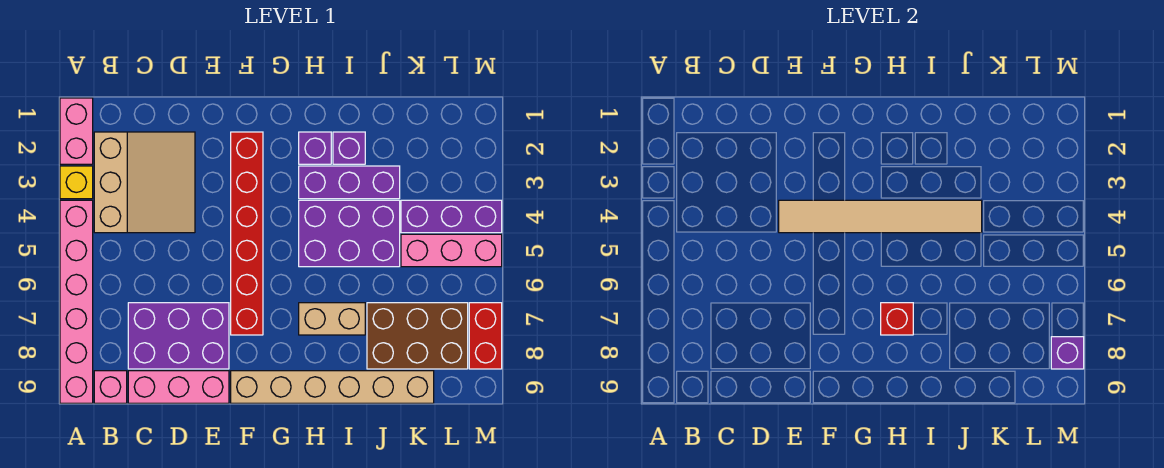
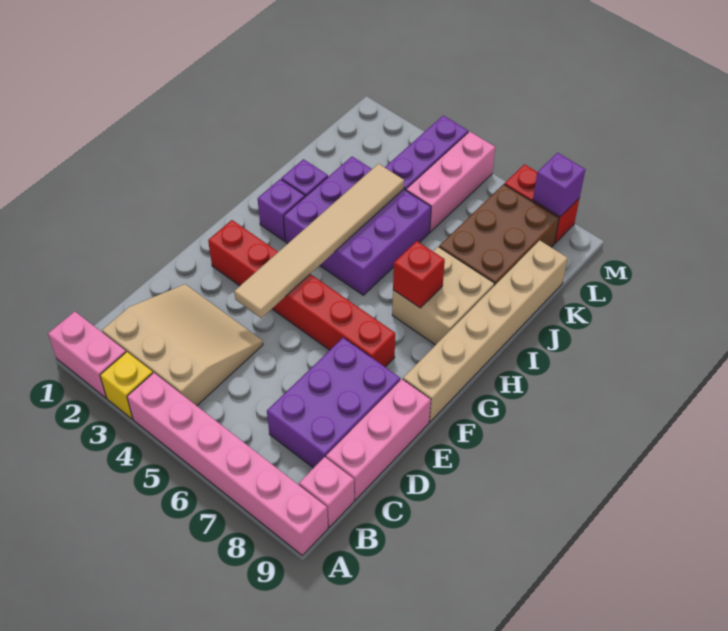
tan 1x2 brick [299,303,365,335] -> tan 2x2 brick [392,247,494,345]

